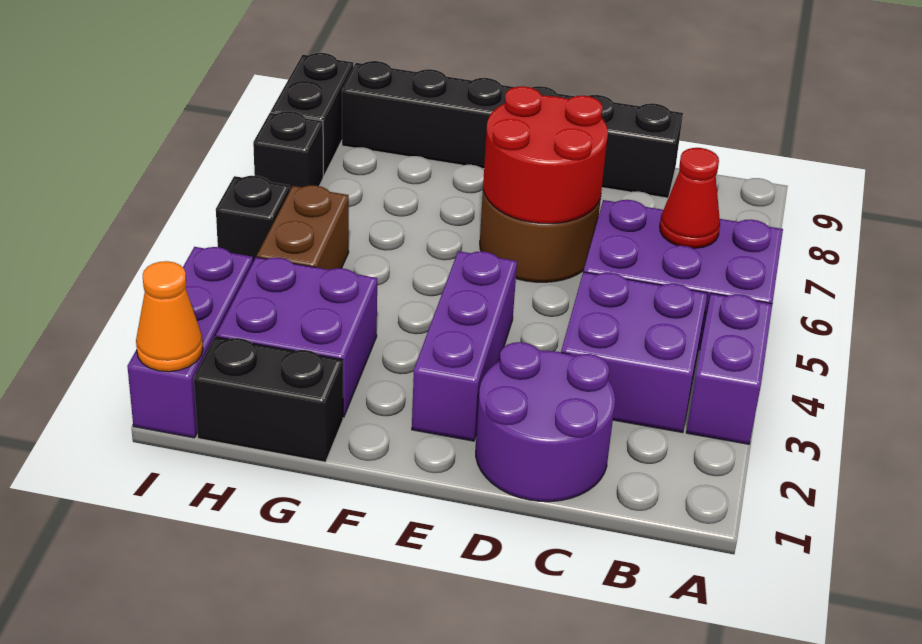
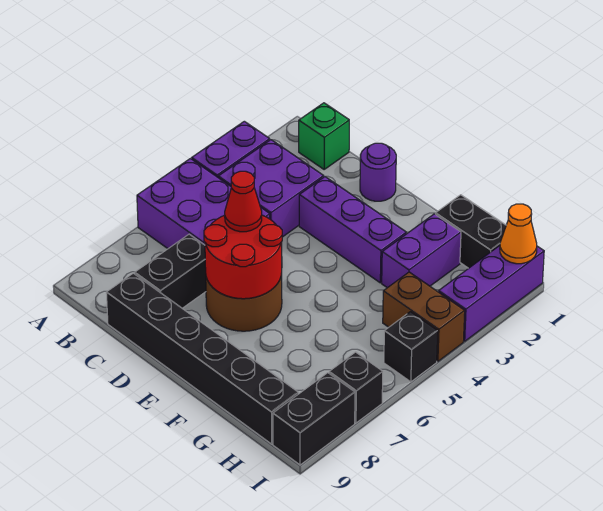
none -> green 1x1 brick [299,103,349,169]
red 1x1 cone [660,148,720,248] -> red 1x1 cone moved to [225,171,262,232]
purple 2x2 round brick [476,342,615,502] -> purple 1x1 round brick [360,143,396,201]
none -> black 1x2 brick [135,234,206,308]
purple 1x3 brick [412,251,517,441] -> purple 1x3 brick turned to [299,177,406,283]
purple 2x2 brick [216,257,377,417] -> purple 1x2 brick [382,214,461,288]
brown 1x2 brick [257,185,349,270] -> brown 1x2 brick turned to [383,272,465,361]

